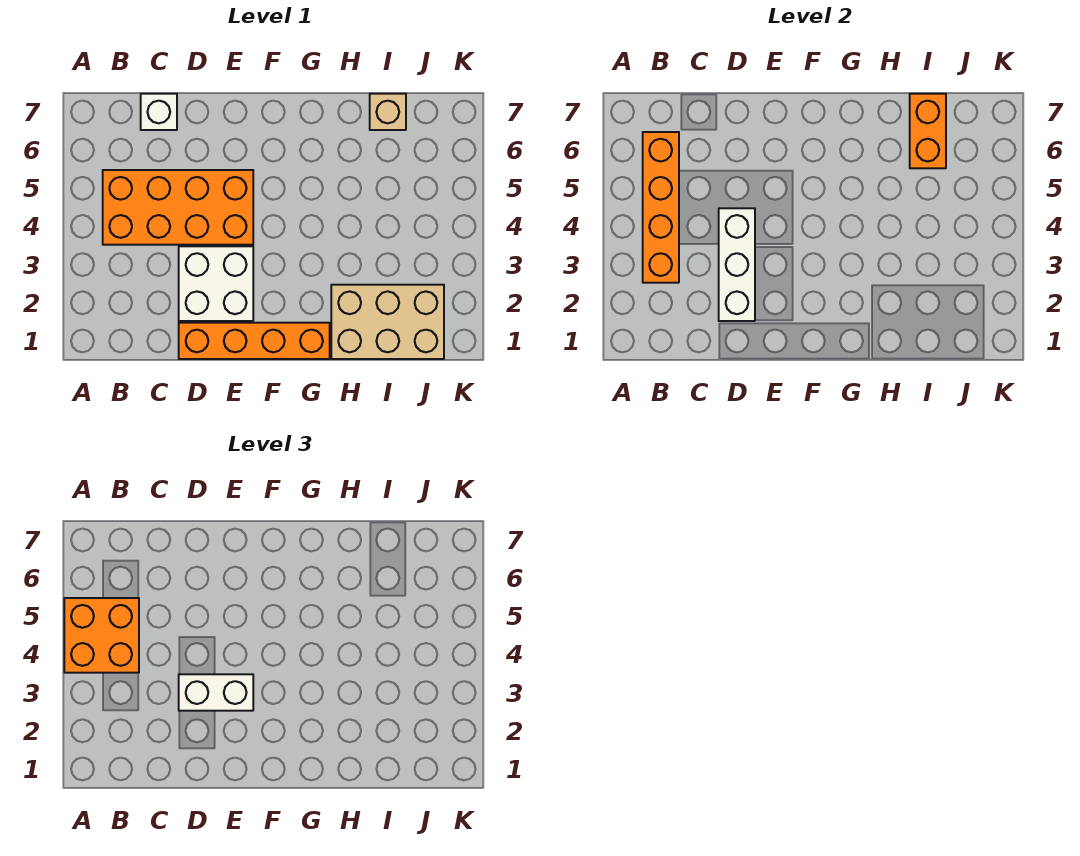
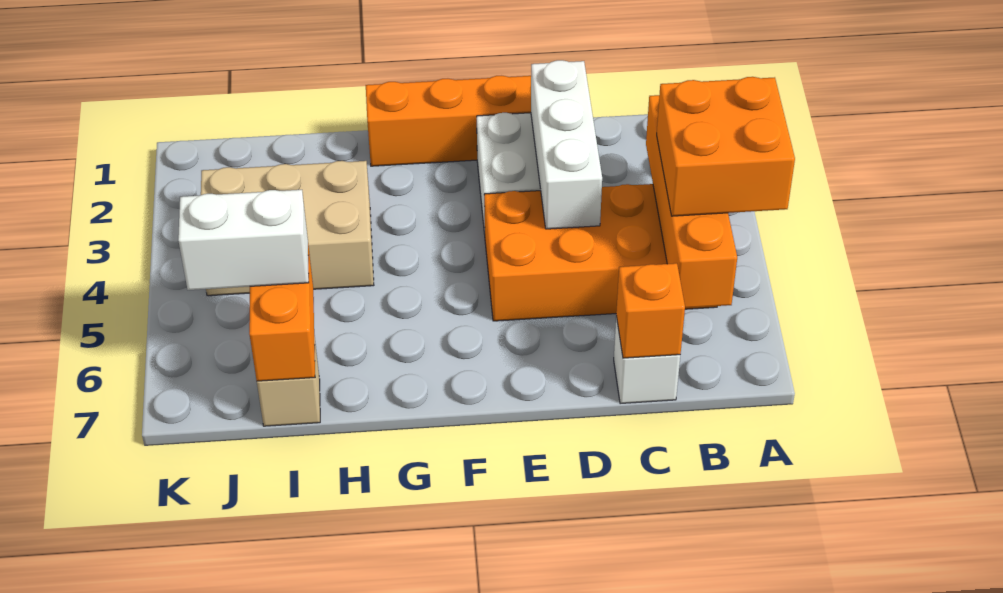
none -> orange 1x1 brick [616,263,685,358]
white 1x2 brick [179,674,253,711] -> white 1x2 brick moved to [178,190,309,290]
tan 2x3 brick [331,285,444,359] -> tan 2x3 brick moved to [201,161,374,296]

